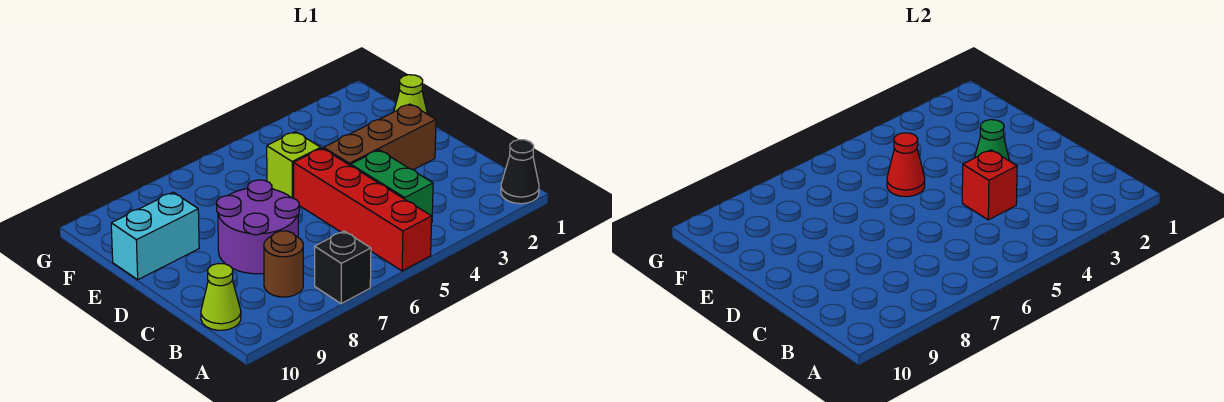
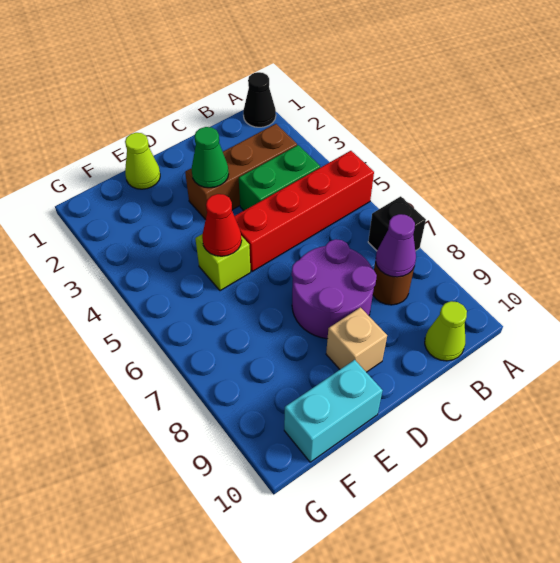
none -> purple 1x1 cone [376,214,416,277]
red 1x1 brick [962,150,1017,220] -> none
brown 1x3 brick [324,104,436,170] -> brown 1x3 brick turned to [185,124,297,220]
none -> tan 1x1 brick [326,307,387,372]
cyan 1x2 brick [111,192,199,280] -> cyan 1x2 brick turned to [284,360,383,462]

